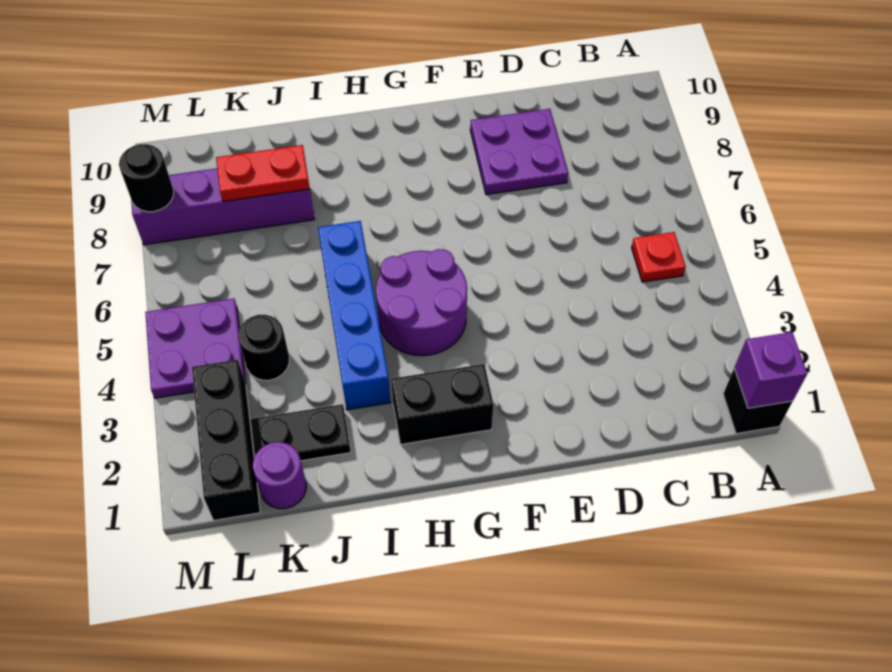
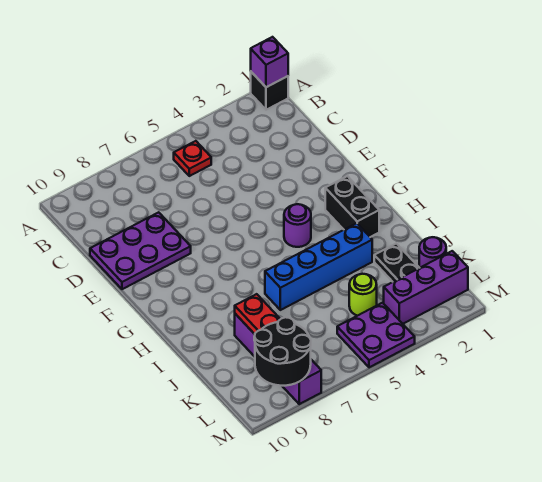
purple 2x2 plate [470,109,568,195] -> purple 2x3 plate [90,212,191,289]
purple 2x2 round brick [376,249,467,356] -> purple 1x1 round brick [284,204,311,247]
black 1x1 round brick [238,315,289,380] -> lime 1x1 round brick [349,274,377,316]
black 1x3 brick [192,360,260,520] -> purple 1x3 brick [384,251,468,324]
black 1x1 round brick [119,144,174,212] -> black 2x2 round brick [254,317,311,386]

